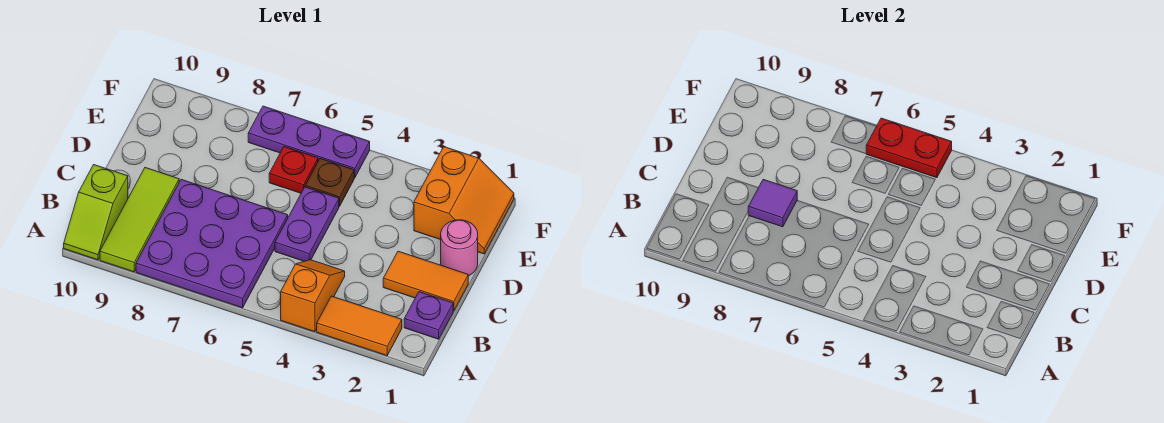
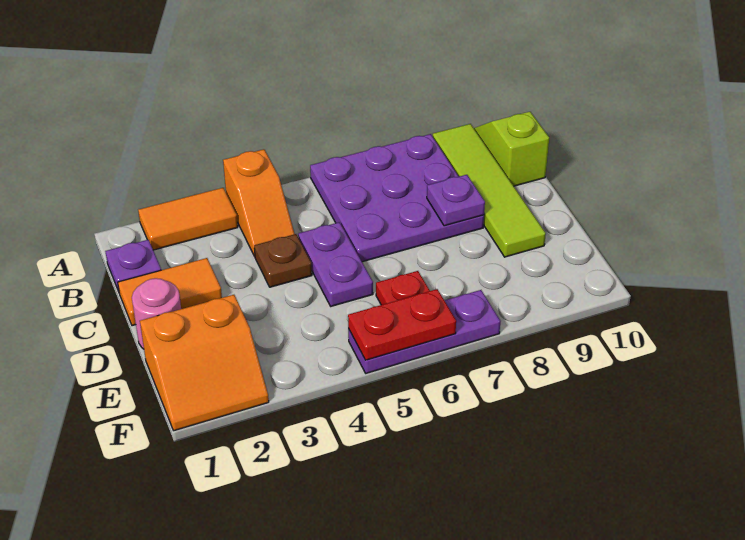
lime 1x3 tile [100,168,179,272] -> lime 1x4 tile [433,124,546,257]
purple 1x1 tile [748,179,797,227] -> purple 1x1 plate [427,175,485,226]
orange 2x2 slope [414,147,514,254] -> orange 2x2 slope turned to [140,295,269,431]
brown 1x1 plate [305,159,354,206] -> brown 1x1 plate moved to [254,234,312,287]

